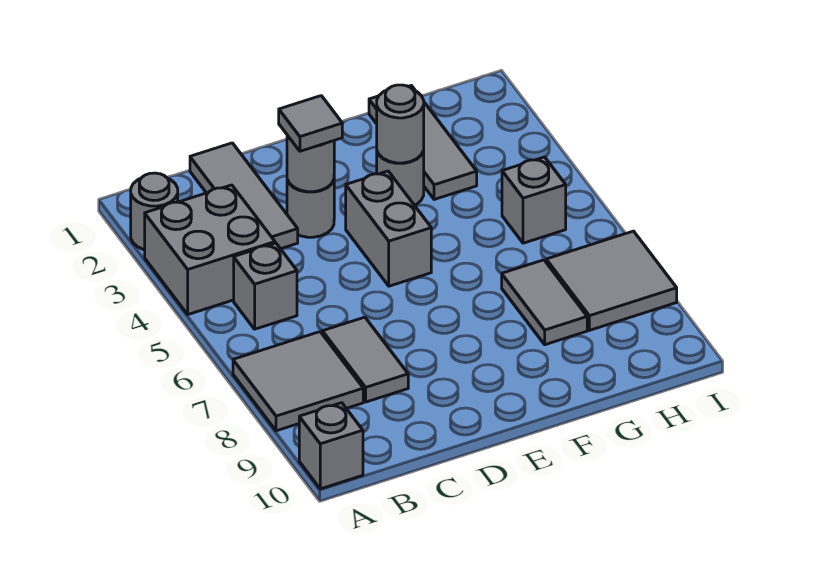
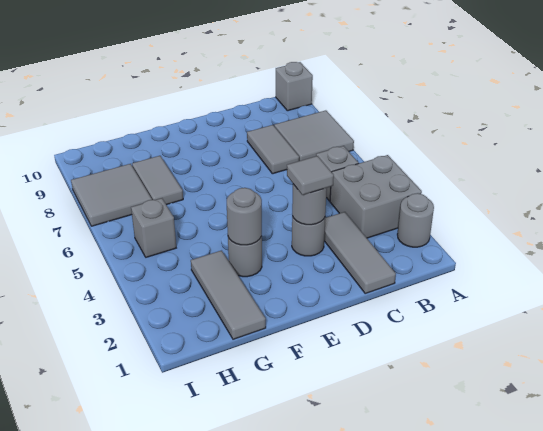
grey 1x2 brick [346,171,431,286] -> none

